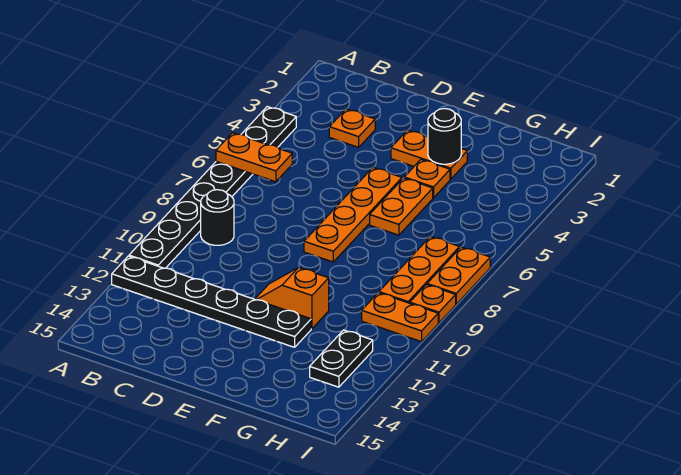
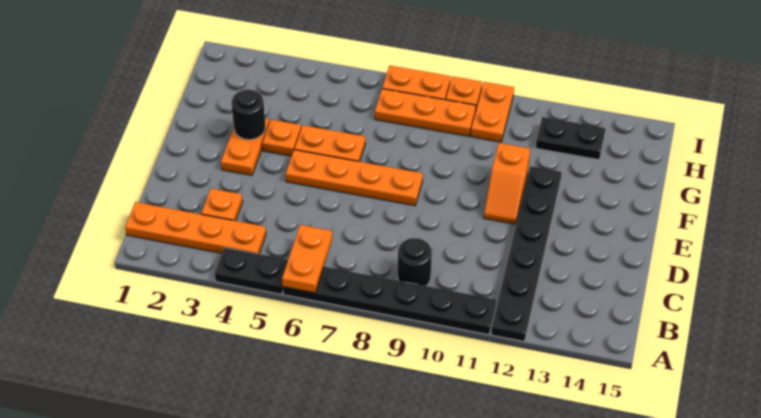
none -> orange 1x4 plate [125,202,266,254]

